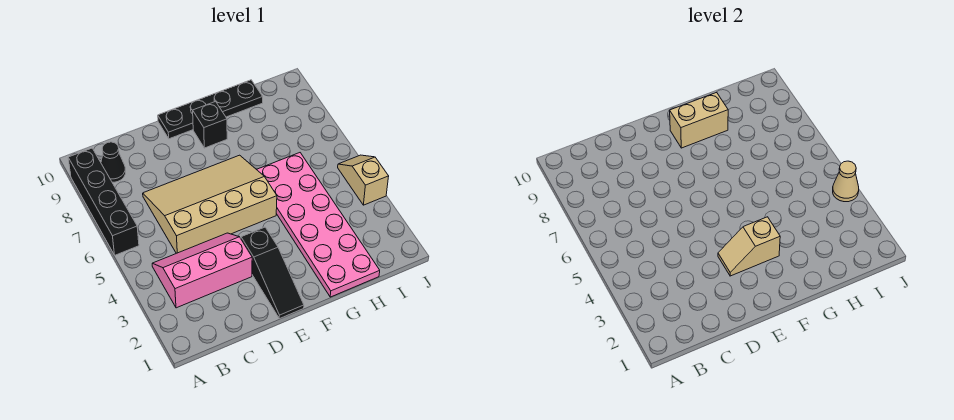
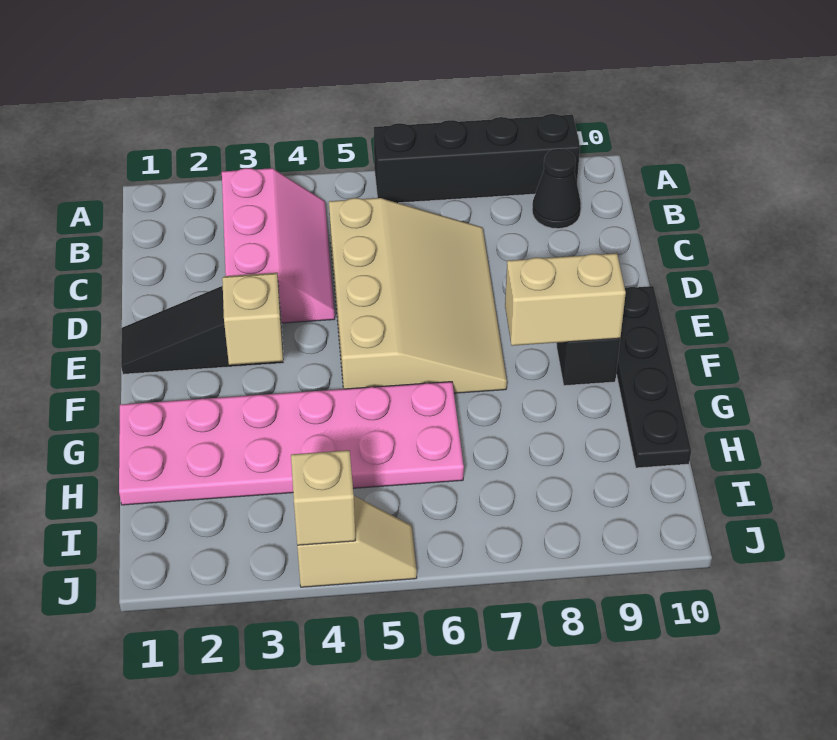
tan 1x2 brick [670,92,728,148] -> tan 1x2 brick turned to [505,253,626,346]
tan 1x1 cone [833,161,859,202] -> tan 1x1 brick [291,450,356,545]

